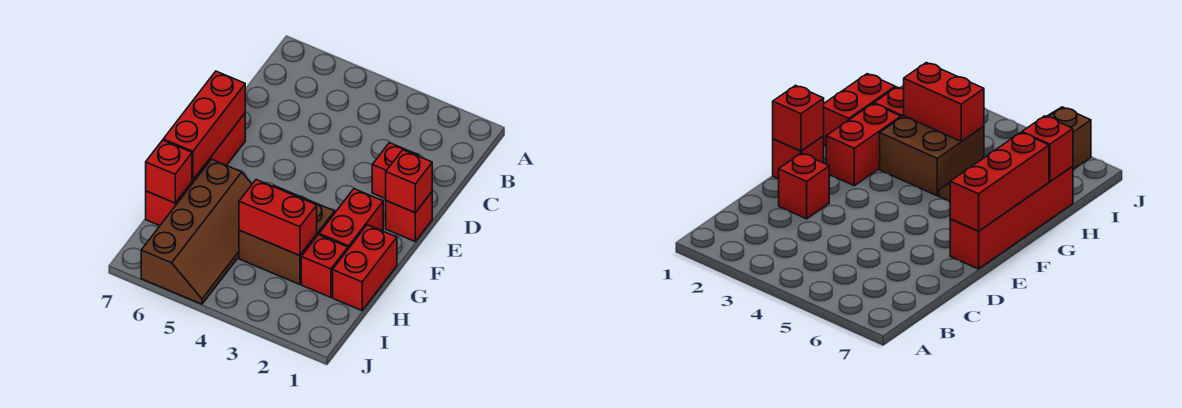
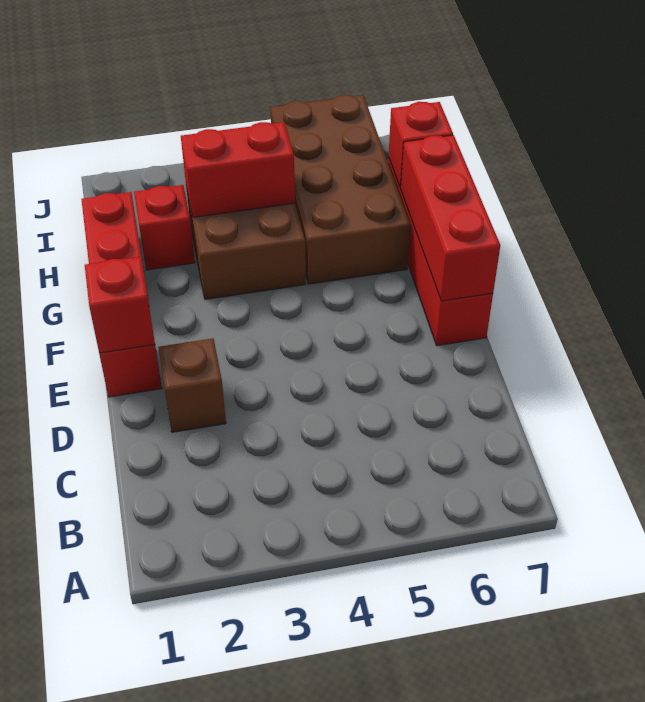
red 1x1 brick [372,143,419,199] -> brown 1x1 brick [158,338,226,432]
red 1x2 brick [319,189,383,249] -> none
brown 2x4 slope [141,159,252,304] -> brown 2x4 brick [270,95,411,284]

